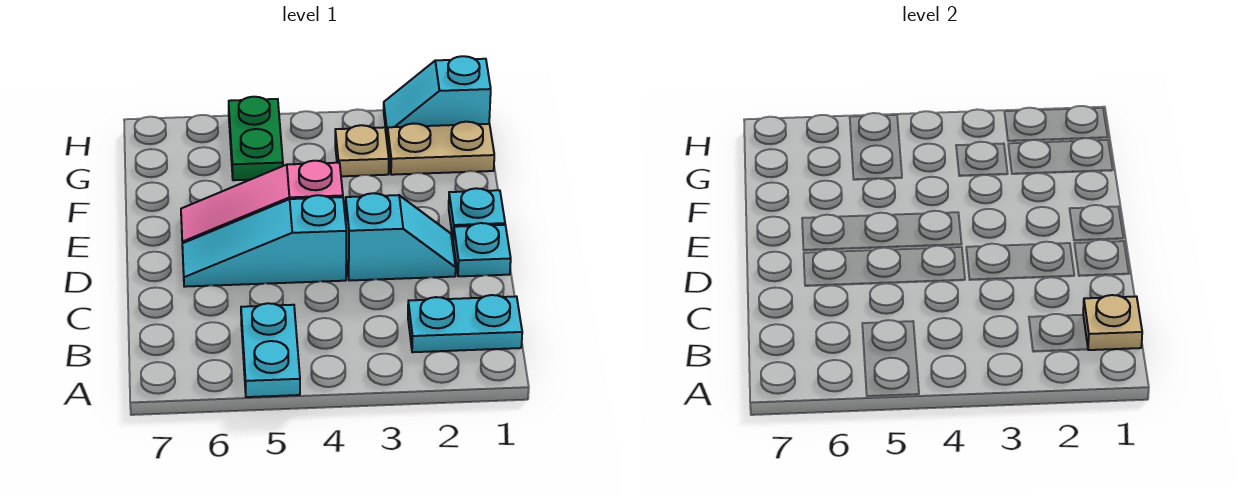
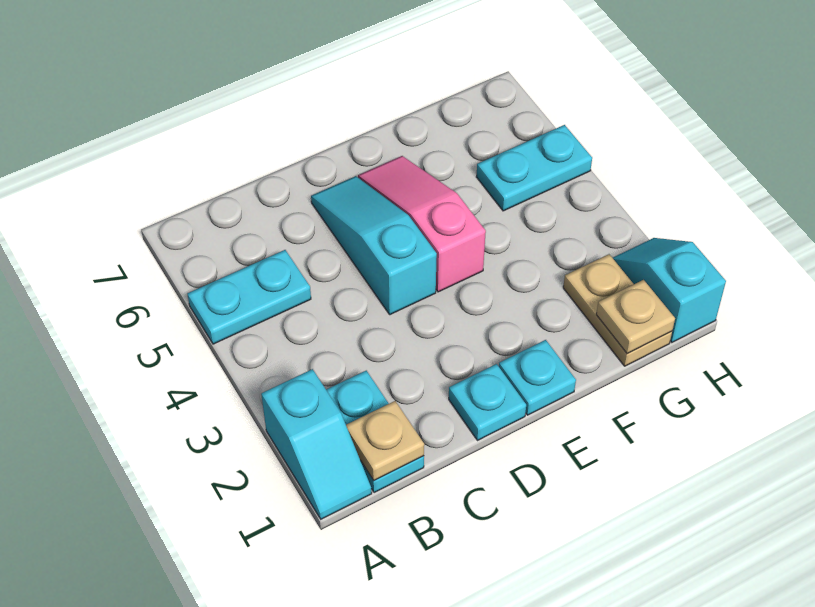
cyan 1x2 slope [346,193,456,280] -> cyan 1x2 slope moved to [261,369,372,519]
tan 1x1 plate [335,125,389,176] -> tan 1x1 plate moved to [596,280,675,354]
green 1x2 plate [229,97,283,180] -> cyan 1x2 plate [476,125,592,211]

